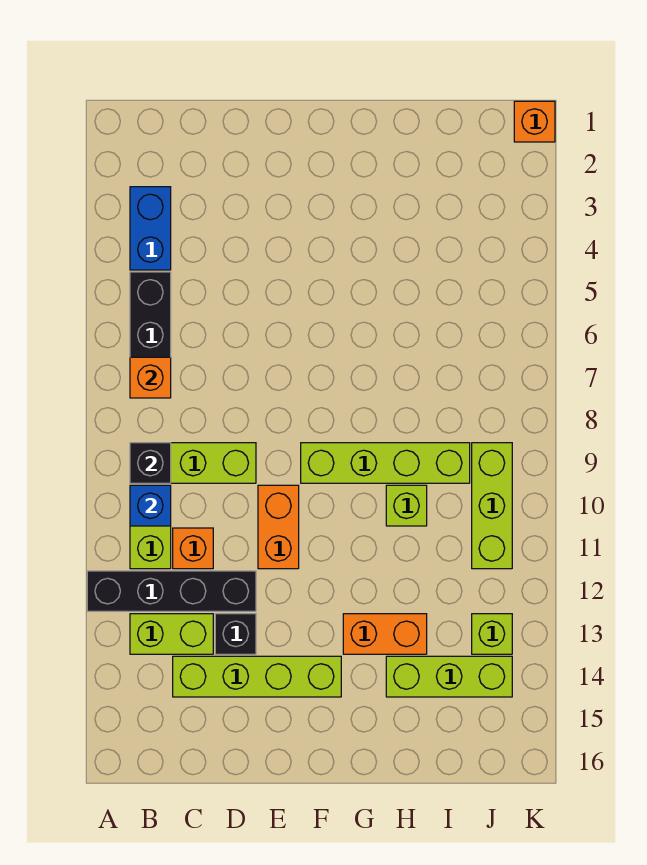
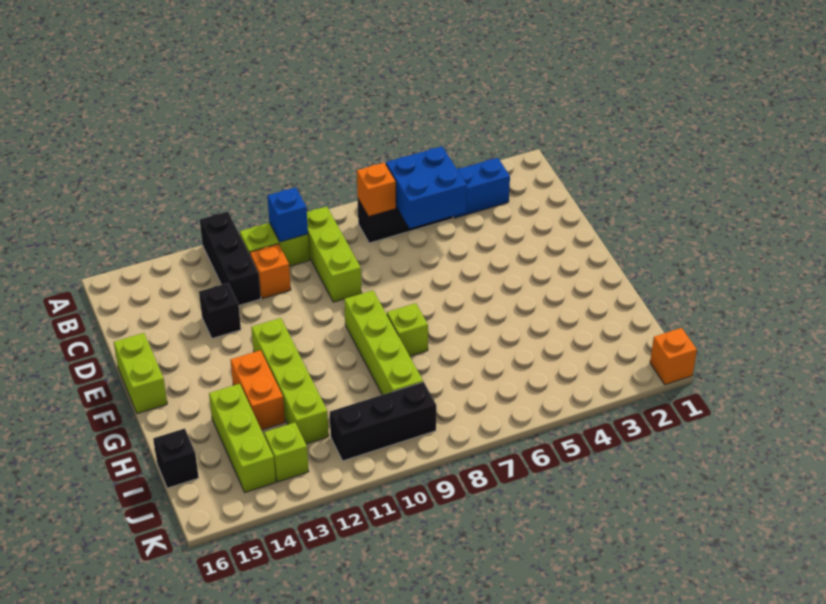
black 1x4 brick [87,571,256,611] -> black 1x3 brick [200,211,261,305]
none -> blue 2x2 brick [386,146,467,228]
black 1x1 brick [130,443,171,483] -> black 1x1 brick moved to [153,429,199,488]
lime 1x2 brick [130,614,213,654] -> lime 1x2 brick moved to [114,333,167,414]
lime 1x4 brick [173,656,341,697] -> lime 1x4 brick moved to [251,318,329,444]
orange 1x2 brick [258,485,299,569] -> none
lime 1x1 brick [386,485,427,526] -> lime 1x1 brick moved to [387,303,428,356]
lime 1x3 brick [472,443,512,569] -> black 1x3 brick [329,382,436,461]

